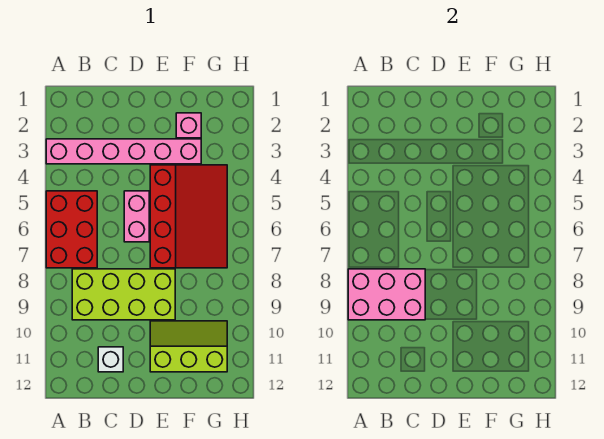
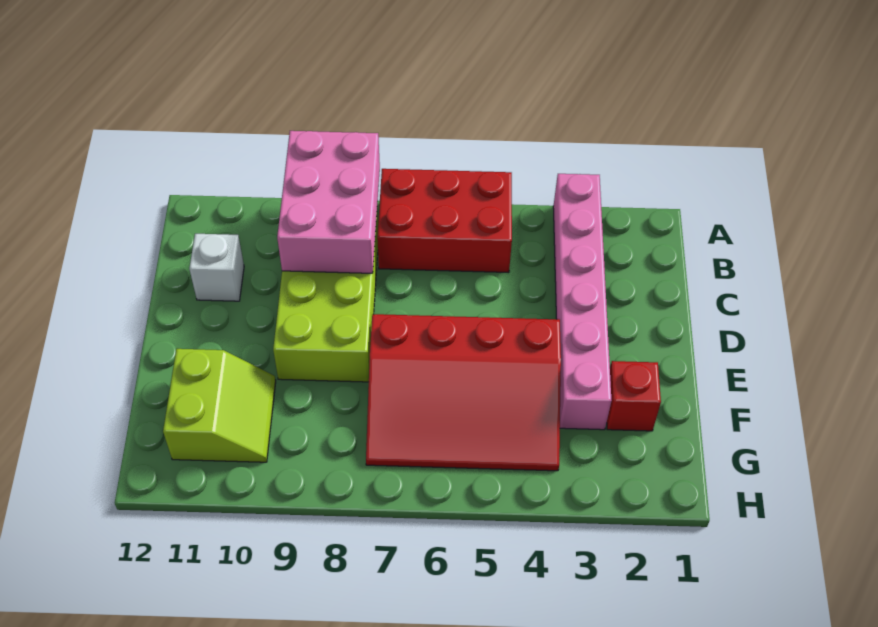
pink 1x2 brick [124,191,149,242] -> none
lime 2x3 slope [150,321,227,372] -> lime 2x2 slope [163,349,276,462]
pink 1x1 brick [176,113,201,138] -> red 1x1 brick [607,361,661,431]

